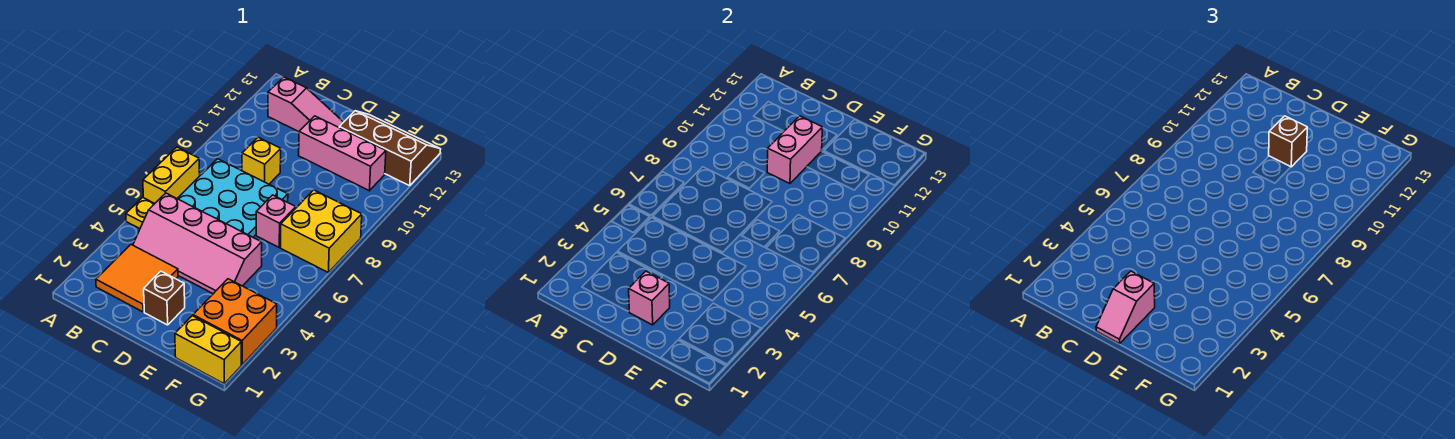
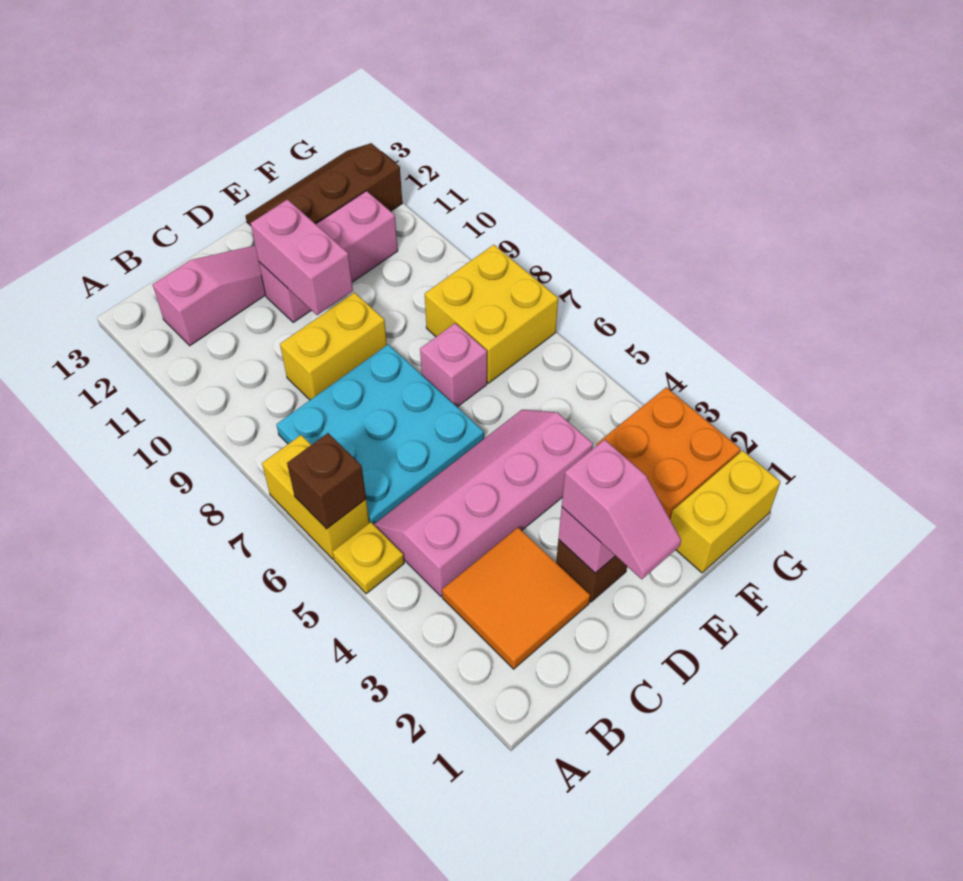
pink 2x4 slope [133,193,262,294] -> pink 2x4 slope turned to [374,410,593,596]
yellow 1x1 brick [242,137,281,184] -> yellow 1x2 brick [280,293,387,400]
brown 1x1 brick [1269,116,1307,167] -> brown 1x1 brick moved to [287,433,366,529]

